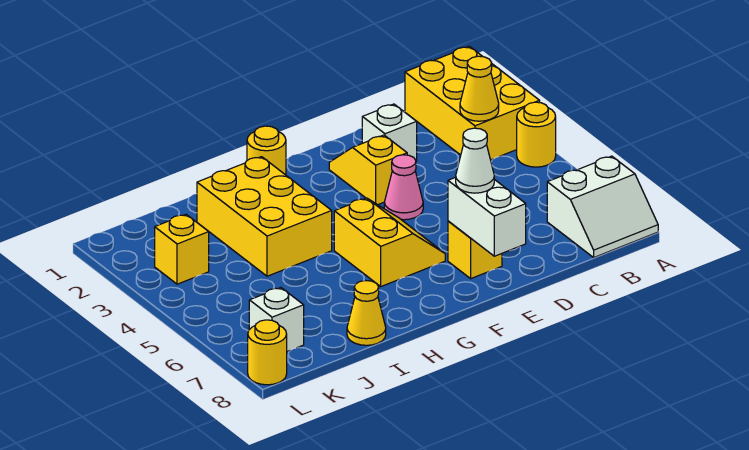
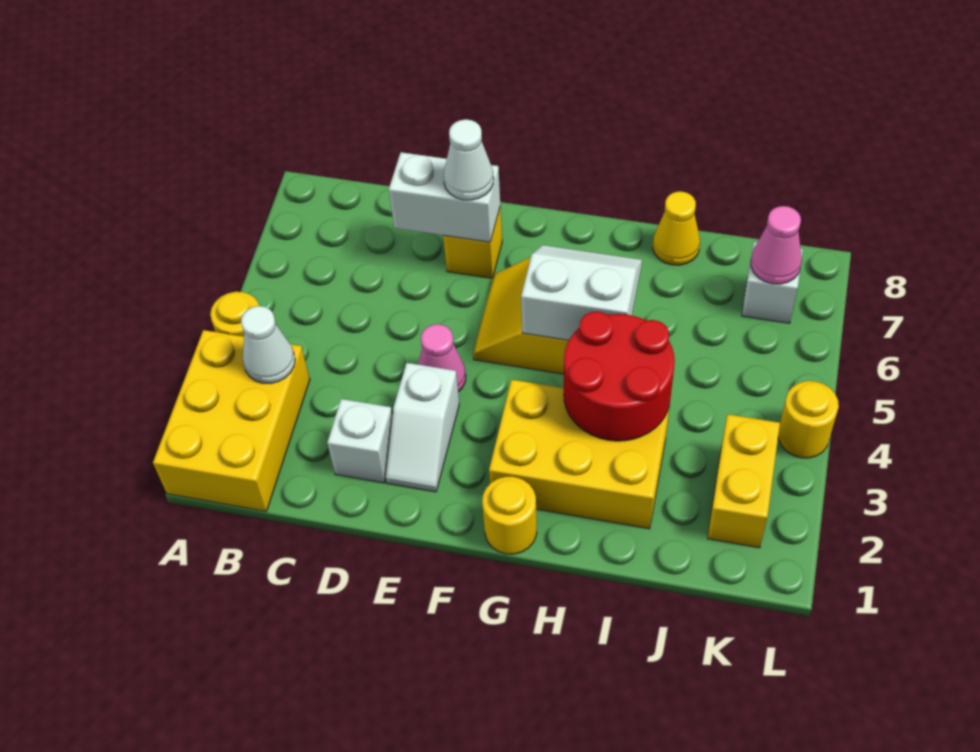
white 2x2 slope [547,156,658,257] -> white 2x2 slope moved to [521,245,642,340]
yellow 1x1 cone [460,56,499,121] -> white 1x1 cone [241,306,295,383]
yellow 1x2 slope [329,135,407,205] -> white 1x2 slope [386,363,459,492]
white 1x2 brick [448,177,526,256] -> white 1x2 brick turned to [389,152,500,242]
yellow 2x3 brick [197,157,332,276] -> yellow 2x3 brick turned to [489,380,669,529]
none -> red 2x2 round brick [564,312,675,441]
yellow 1x1 brick [155,214,209,284] -> yellow 1x2 brick [707,414,780,548]
none -> pink 1x1 cone [751,206,802,284]
yellow 1x1 round brick [248,320,287,385] -> yellow 1x1 round brick moved to [778,381,839,458]

